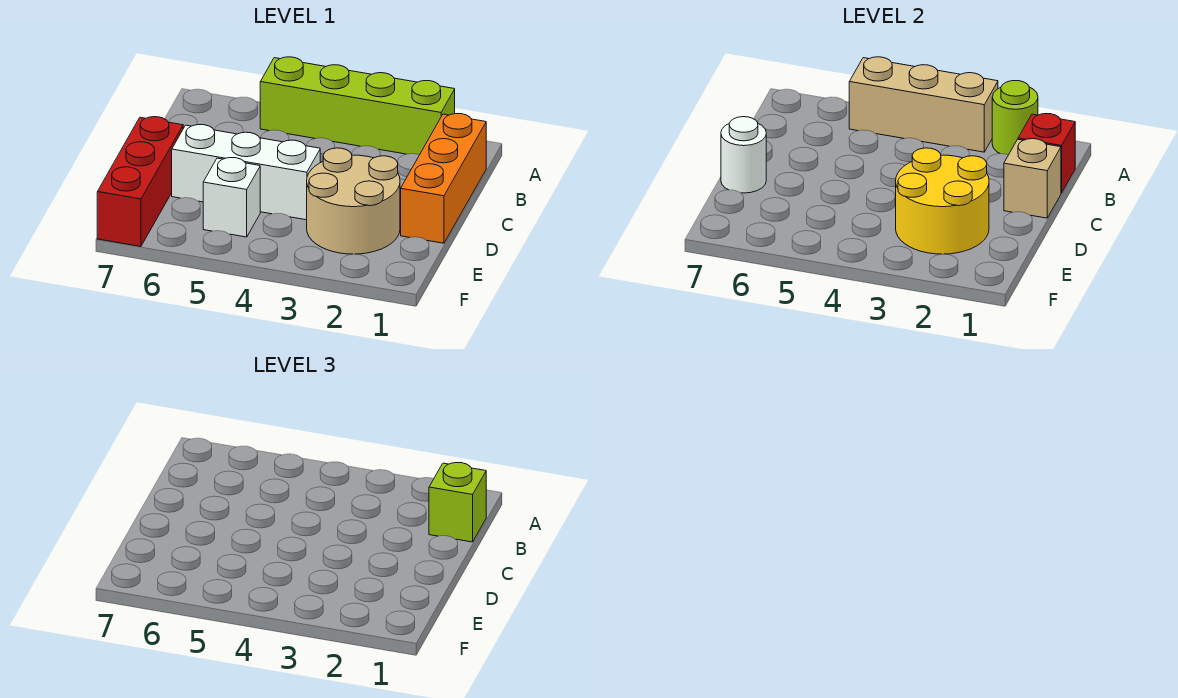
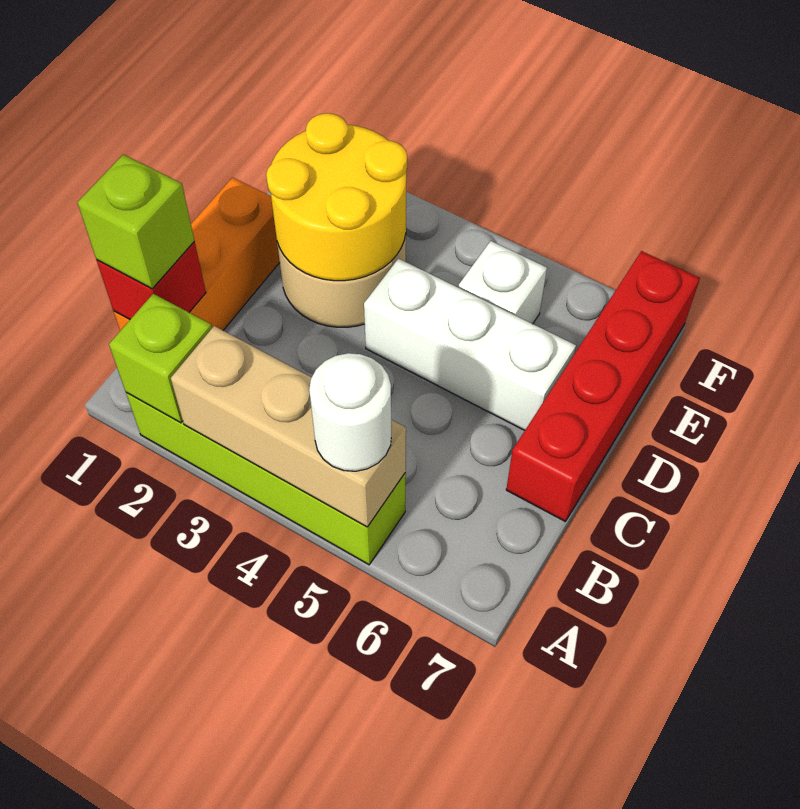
lime 1x1 round brick [992,81,1038,155] -> lime 1x1 brick [109,294,212,423]
tan 1x1 brick [1004,139,1061,218] -> none
red 1x3 brick [97,117,183,246] -> red 1x4 brick [506,251,700,521]
white 1x1 round brick [721,117,766,193] -> white 1x1 round brick moved to [309,353,391,471]

